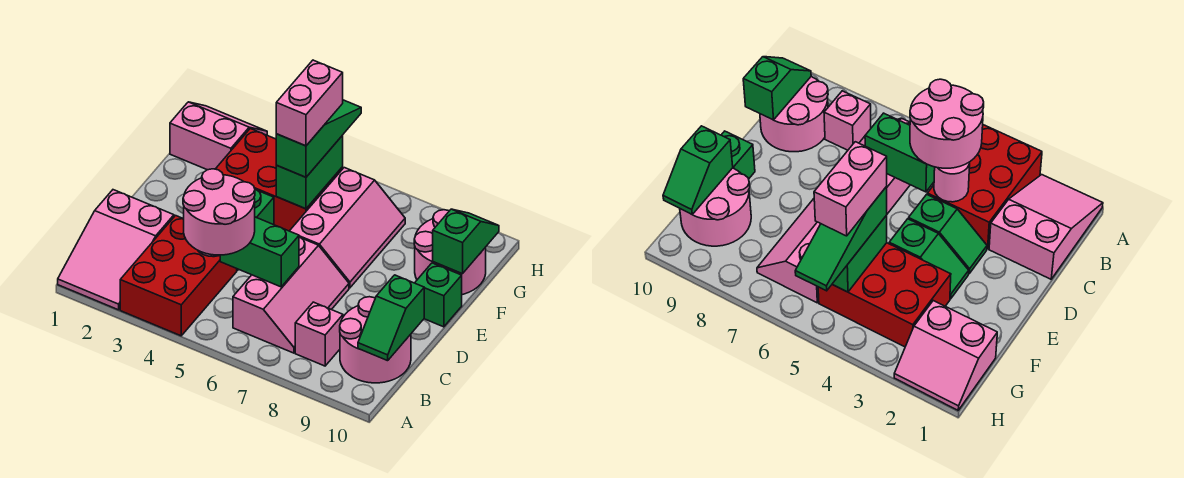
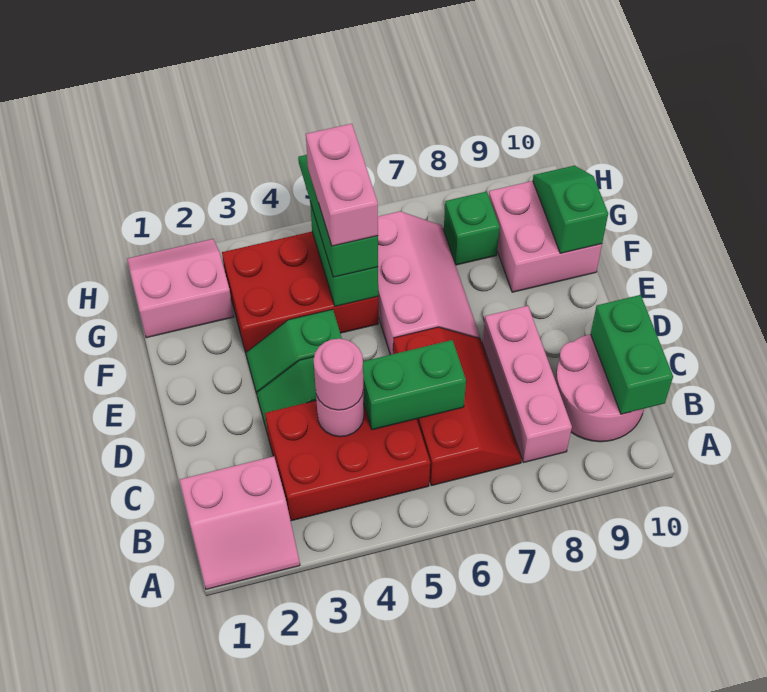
pink 2x3 slope [58,190,174,310] -> pink 2x2 slope [180,456,300,589]
red 2x3 brick [120,216,237,336] -> red 2x3 brick turned to [265,401,430,521]
pink 2x2 round brick [183,169,255,255] -> pink 1x1 round brick [313,339,364,410]
pink 2x3 slope [233,237,349,353] -> red 2x3 slope [393,327,522,486]
pink 1x1 brick [295,302,343,366] -> pink 1x3 brick [482,306,572,463]
green 1x2 slope [358,275,424,361] -> green 1x2 brick [591,295,673,414]
green 1x1 brick [415,263,462,327] -> green 1x1 brick moved to [444,191,500,265]
pink 2x2 round brick [414,210,486,295] -> pink 2x2 brick [489,181,602,292]

